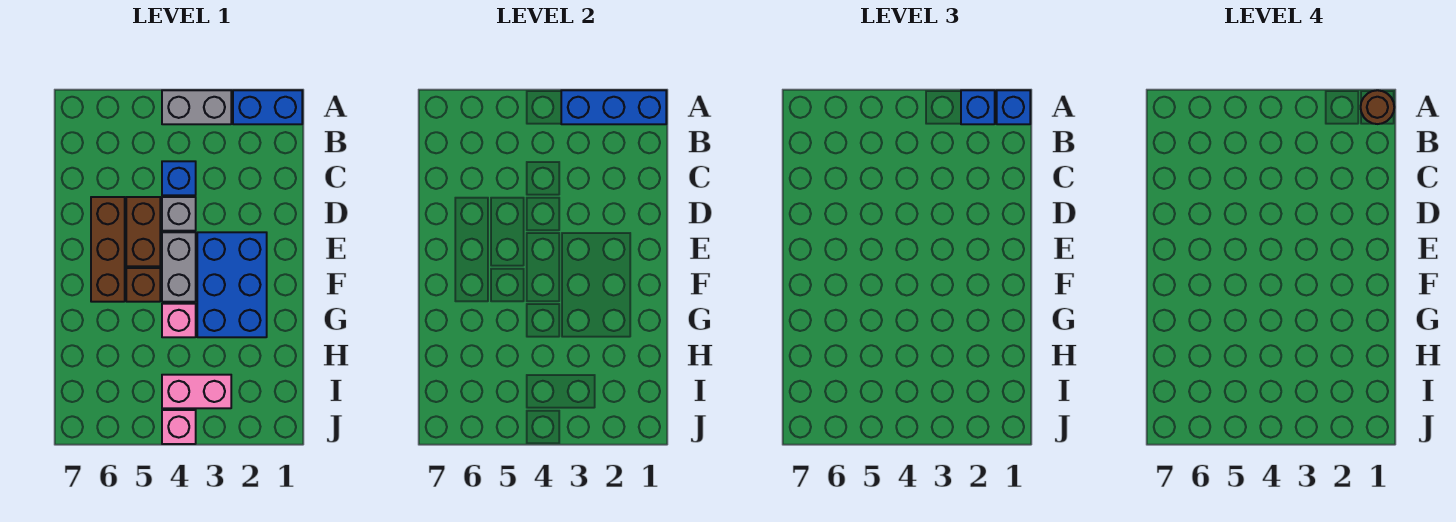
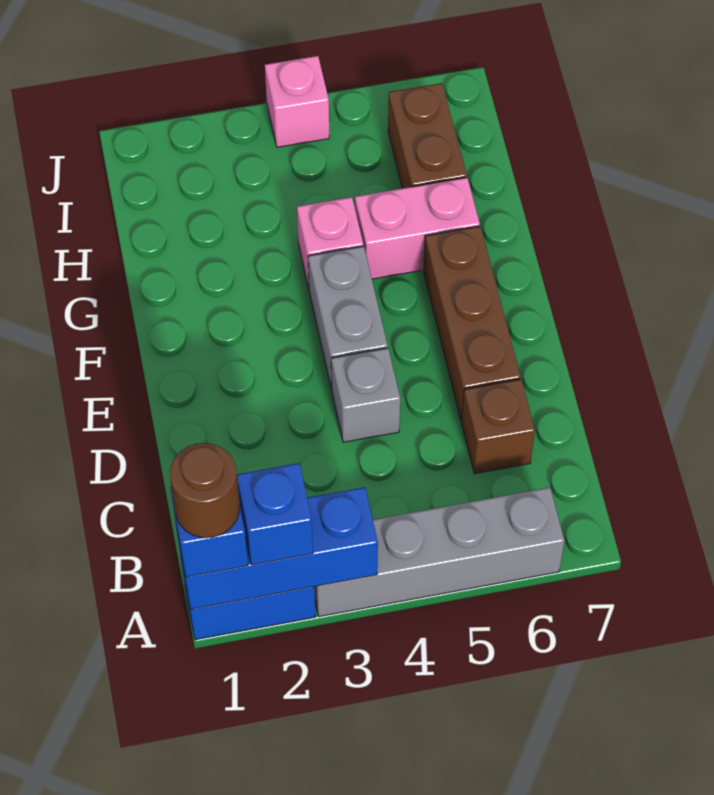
grey 1x2 brick [162,90,231,124] -> grey 1x4 brick [314,487,564,617]
blue 1x1 brick [162,161,196,195] -> none
brown 1x2 brick [126,197,160,266] -> brown 1x2 brick moved to [388,83,467,188]
blue 2x3 brick [197,232,267,337] -> none
brown 1x1 brick [126,268,160,302] -> brown 1x1 brick moved to [462,379,535,474]
pink 1x2 brick [162,375,231,408] -> pink 1x2 brick moved to [355,178,480,279]

